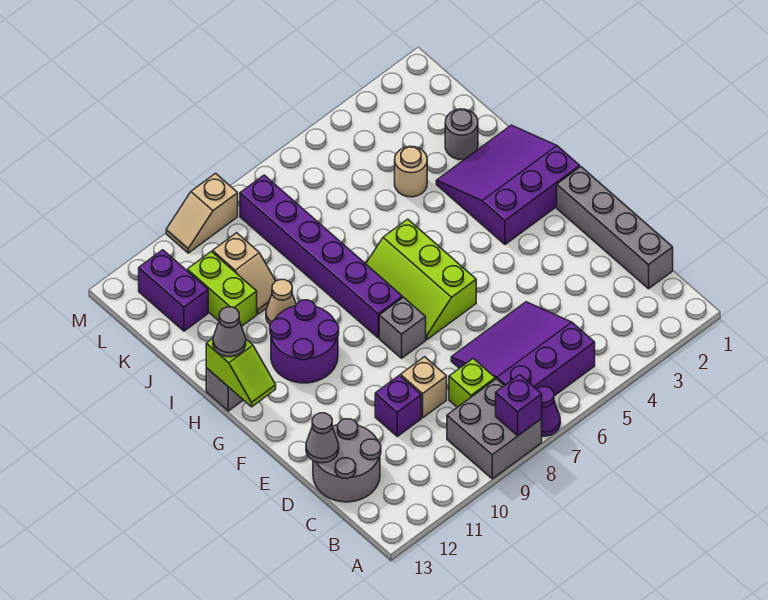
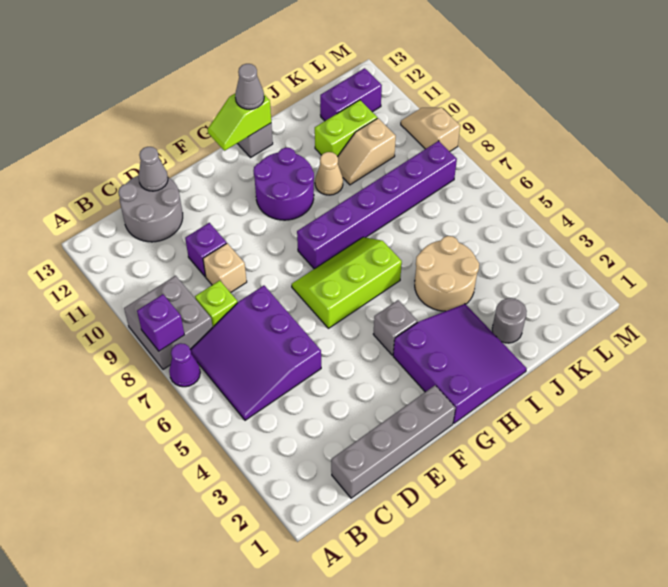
purple 3x3 slope [451,302,595,396] -> purple 3x3 slope turned to [190,286,321,420]
grey 1x1 brick [379,297,426,358] -> grey 1x1 brick moved to [373,300,417,355]
tan 1x1 round brick [395,146,427,197] -> tan 2x2 round brick [415,236,479,311]

